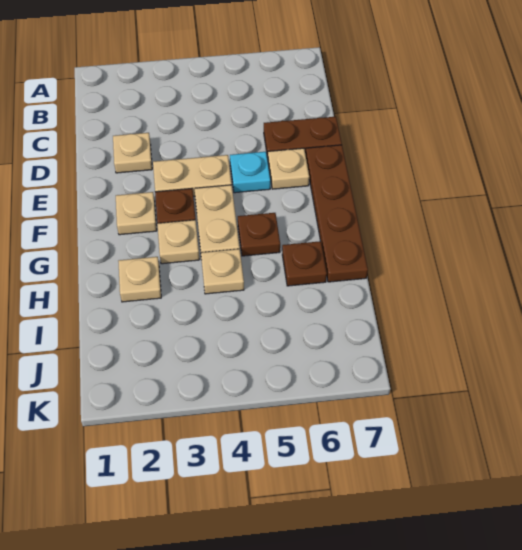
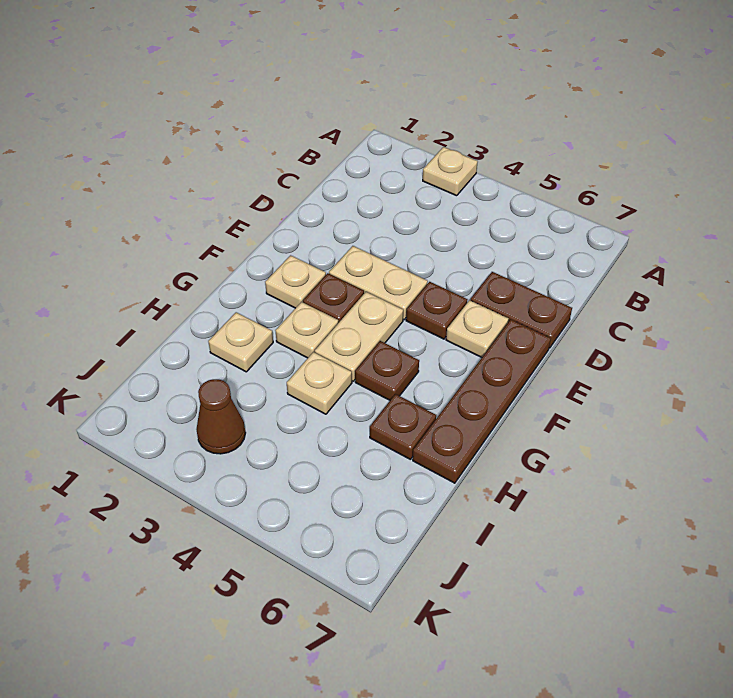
tan 1x1 plate [113,133,152,173] -> tan 1x1 plate moved to [423,147,478,196]
cyan 1x1 plate [230,152,271,193] -> brown 1x1 plate [406,282,467,339]
none -> brown 1x1 cone [196,379,246,454]

